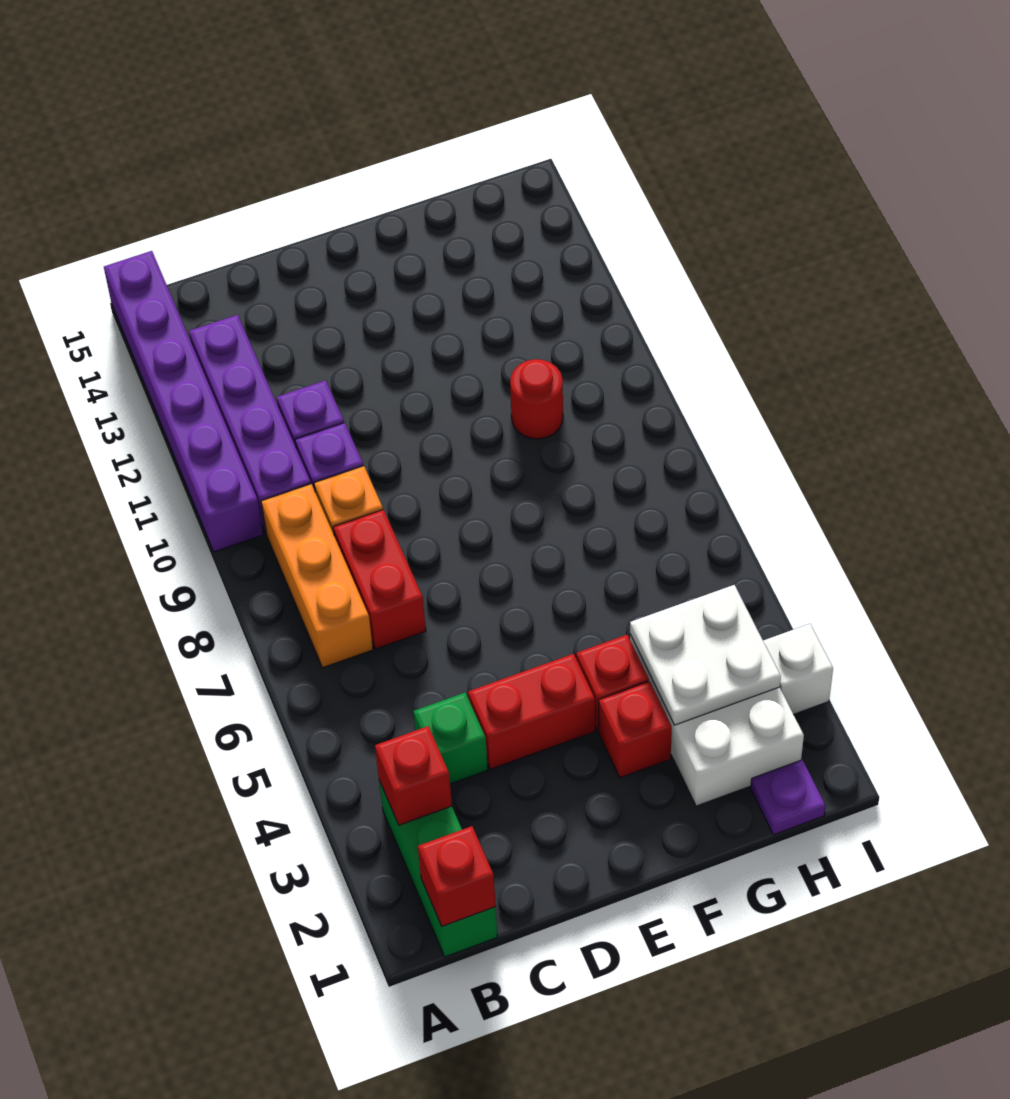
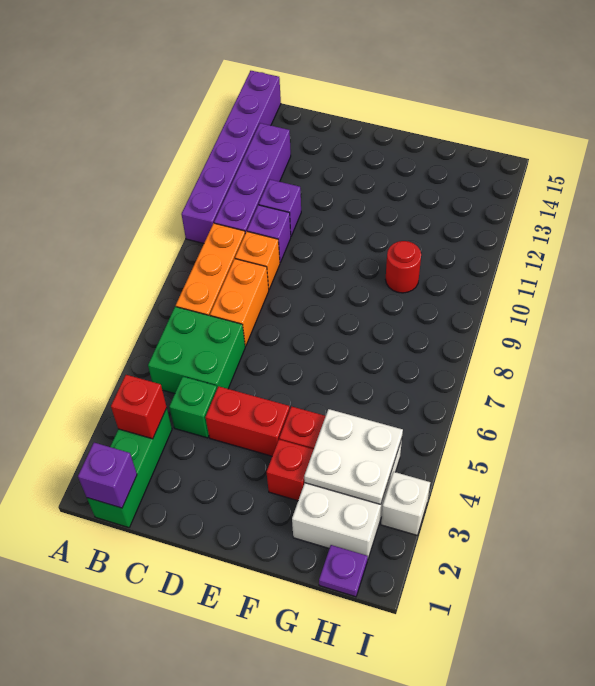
red 1x1 brick [418,826,496,926] -> purple 1x1 brick [78,443,137,508]
none -> green 2x2 brick [148,307,245,394]
red 1x2 brick [333,510,426,649] -> orange 1x2 brick [210,259,269,346]

